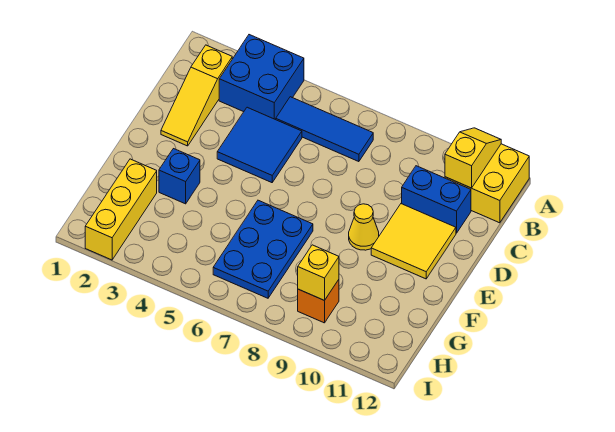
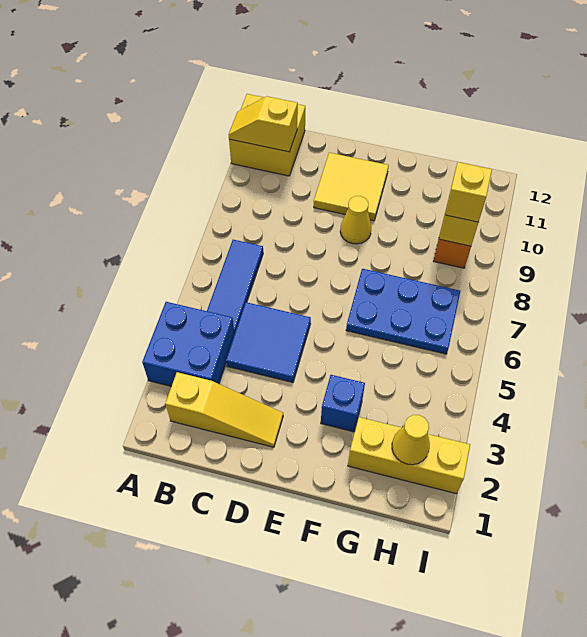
blue 1x2 brick [402,166,471,233] -> none
none -> yellow 1x1 cone [392,415,430,465]
none -> yellow 1x1 brick [445,162,492,222]

